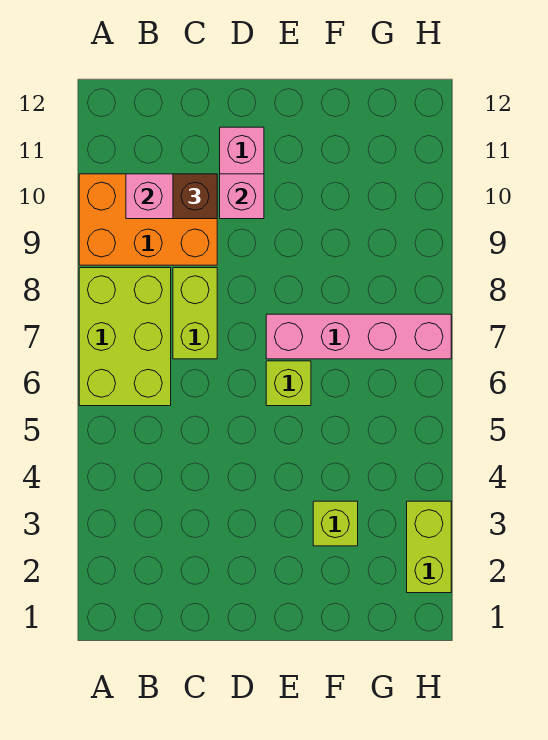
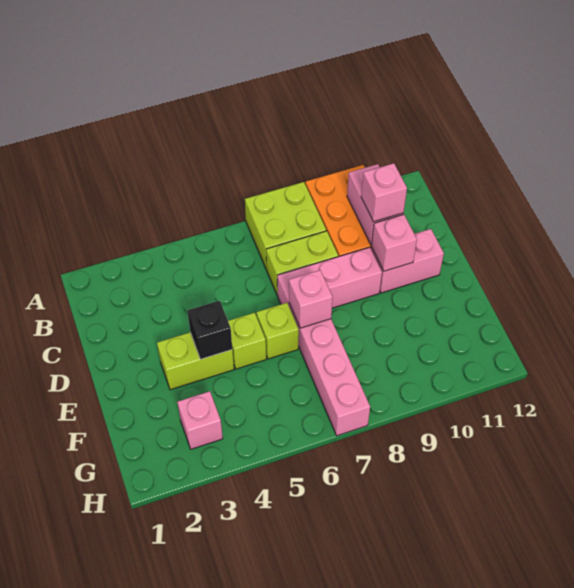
lime 2x3 brick [79,268,171,406] -> lime 2x2 brick [245,182,326,269]
brown 1x1 brick [173,174,217,219] -> pink 1x1 brick [361,163,407,222]
none -> pink 1x3 brick [277,247,382,308]
none -> black 1x1 brick [187,301,232,359]
none -> pink 1x1 brick [289,270,333,328]
lime 1x1 brick [313,501,358,546] -> lime 1x1 brick moved to [228,313,266,369]
none -> pink 1x1 brick [177,391,223,449]
lime 1x2 brick [407,501,451,593] -> lime 1x2 brick moved to [157,332,234,390]

